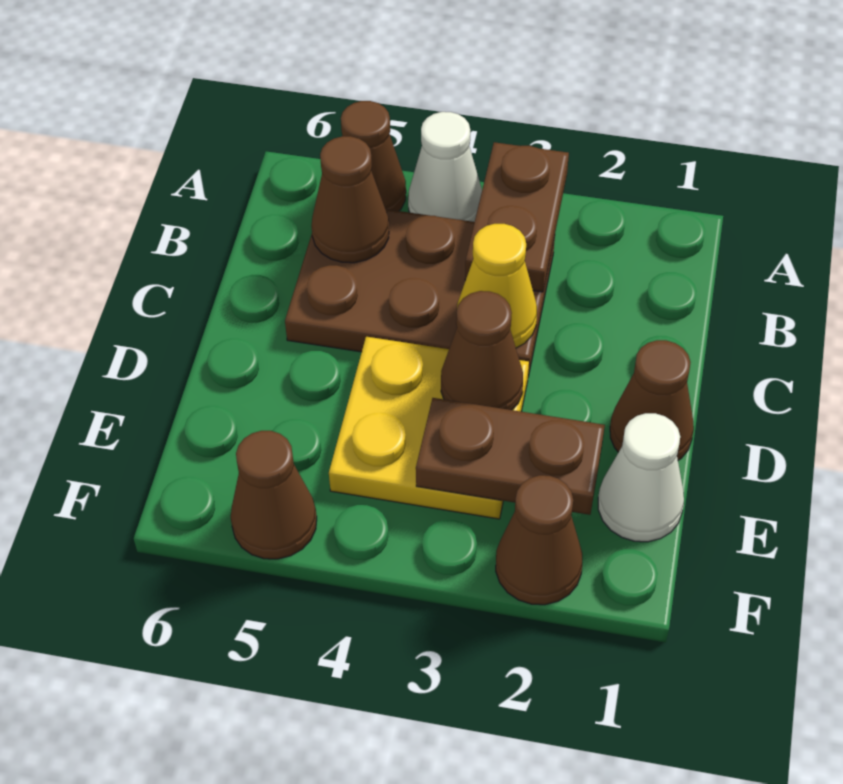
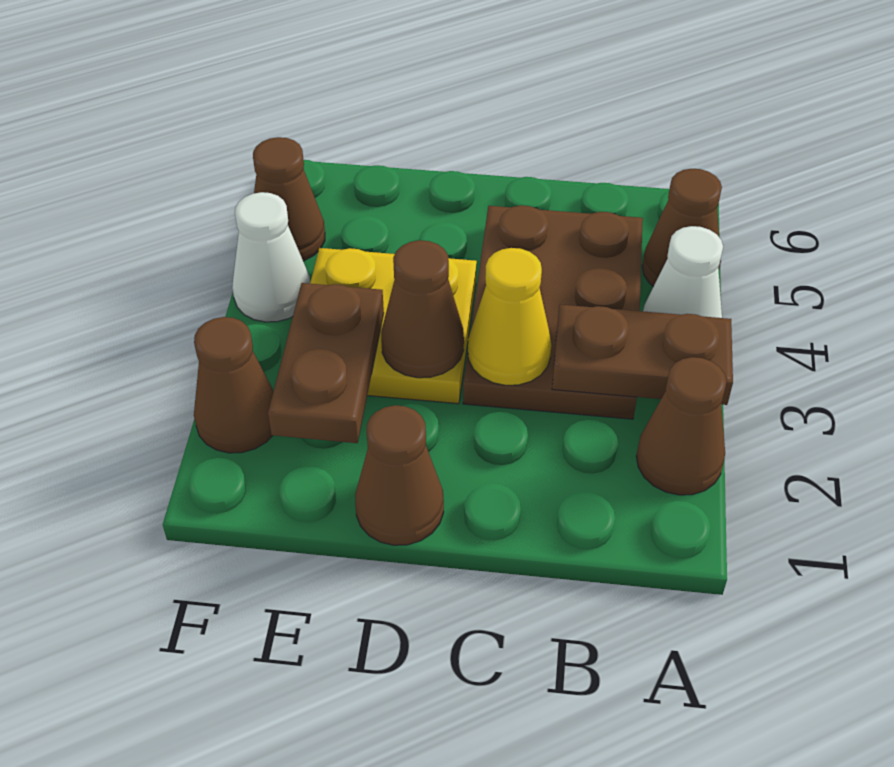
brown 1x1 cone [311,136,389,263] -> brown 1x1 cone moved to [636,357,727,495]
white 1x1 cone [598,413,684,542] -> white 1x1 cone moved to [232,192,310,322]

